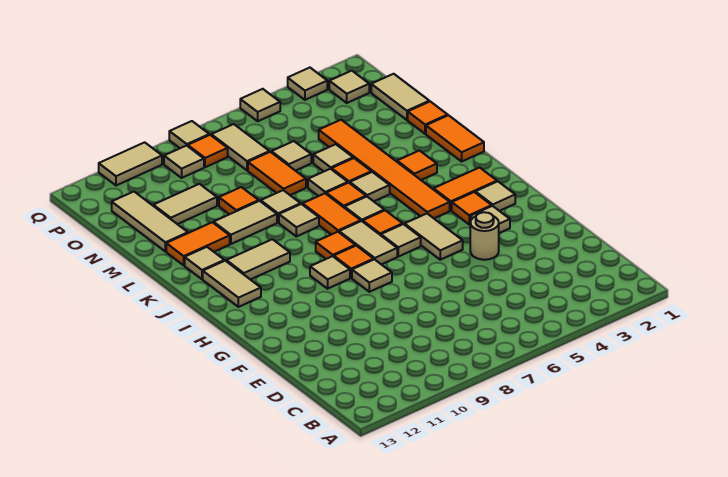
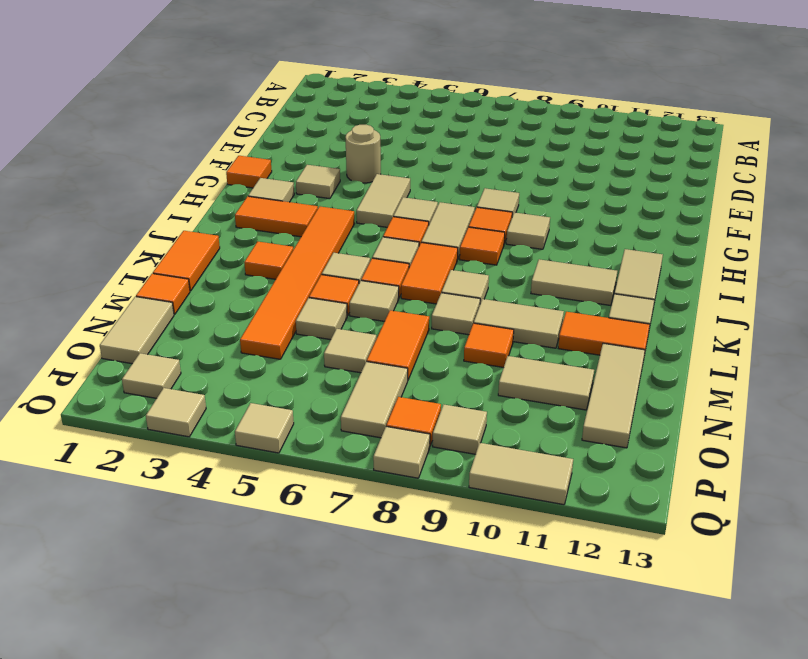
orange 1x1 tile [452,192,492,224] -> orange 1x1 tile moved to [226,156,272,188]

